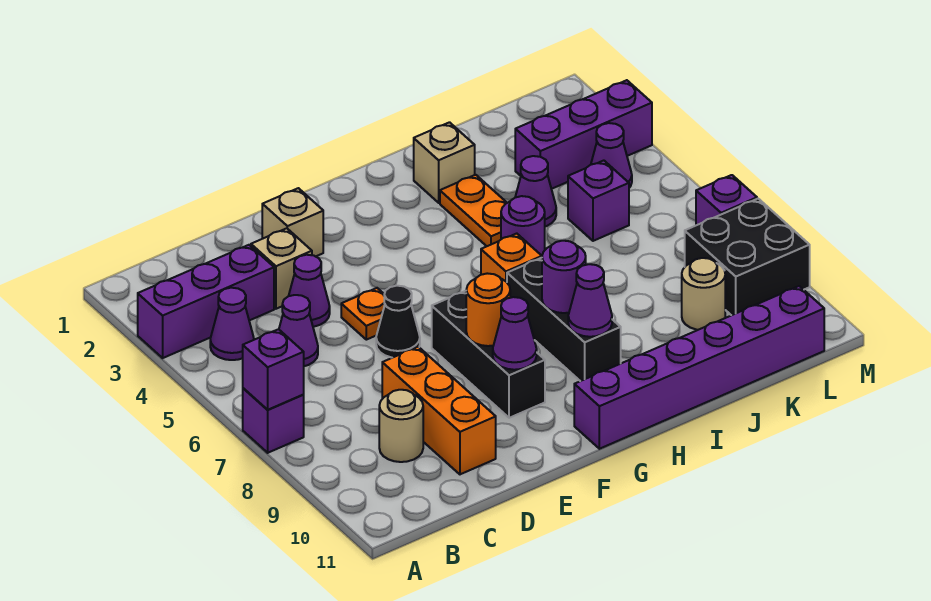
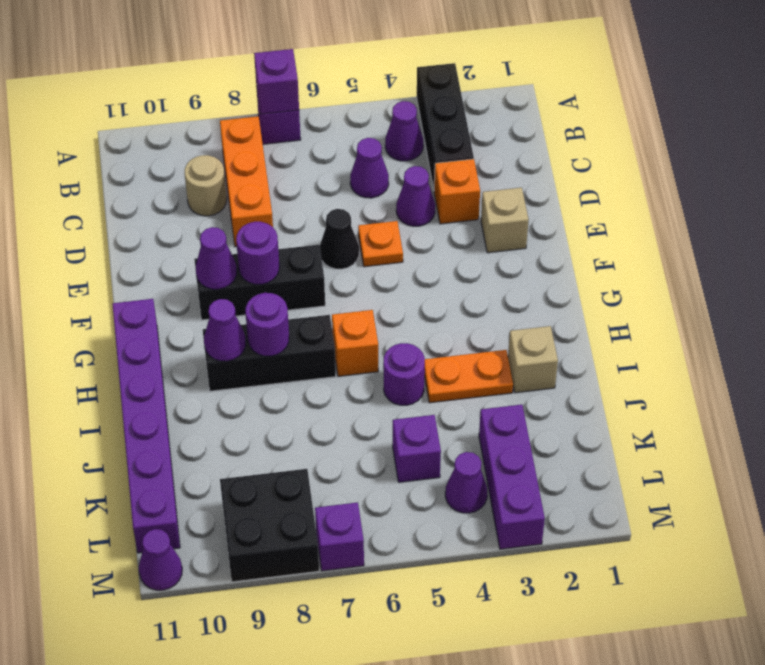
purple 1x3 brick [138,245,274,358] -> black 1x3 brick [417,63,474,189]
tan 1x1 brick [251,228,312,309] -> orange 1x1 brick [434,159,480,224]
orange 1x3 brick [382,347,496,474] -> orange 1x3 brick turned to [220,116,273,247]
orange 1x1 round brick [466,273,510,346] -> purple 1x1 round brick [236,222,279,284]
purple 1x1 cone [515,156,556,227] -> purple 1x1 cone moved to [139,529,182,590]
tan 1x1 round brick [682,258,725,330] -> none

